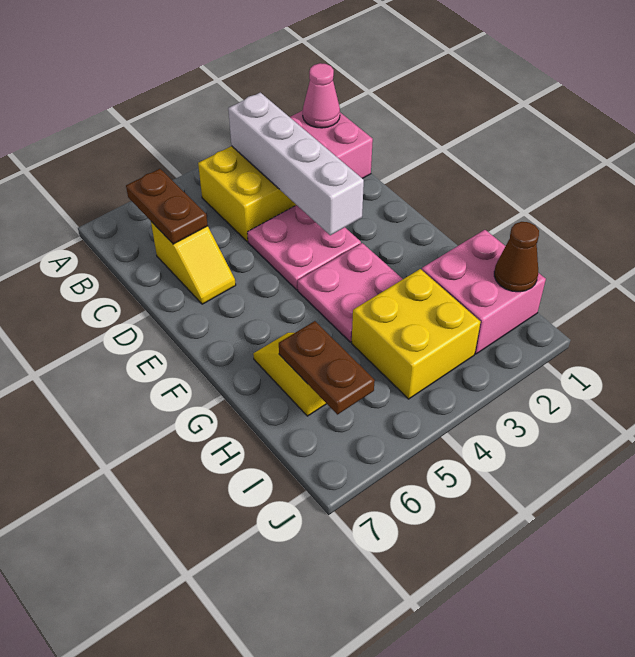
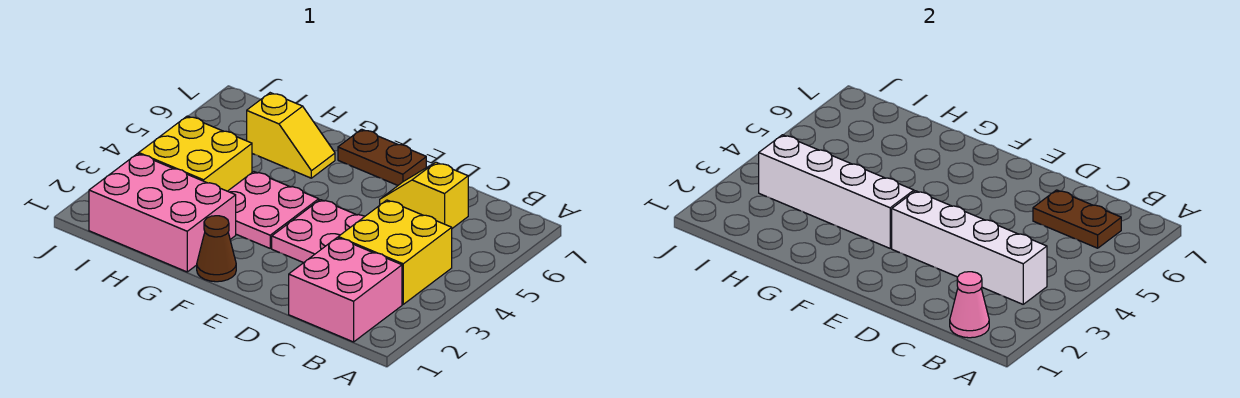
none -> white 1x4 brick [759,135,914,248]
pink 2x2 brick [422,230,546,354] -> pink 2x3 brick [89,154,236,272]
brown 1x2 plate [279,321,375,415] -> brown 1x2 plate moved to [338,129,426,185]
brown 1x1 cone [494,222,539,292] -> brown 1x1 cone moved to [197,216,236,282]

